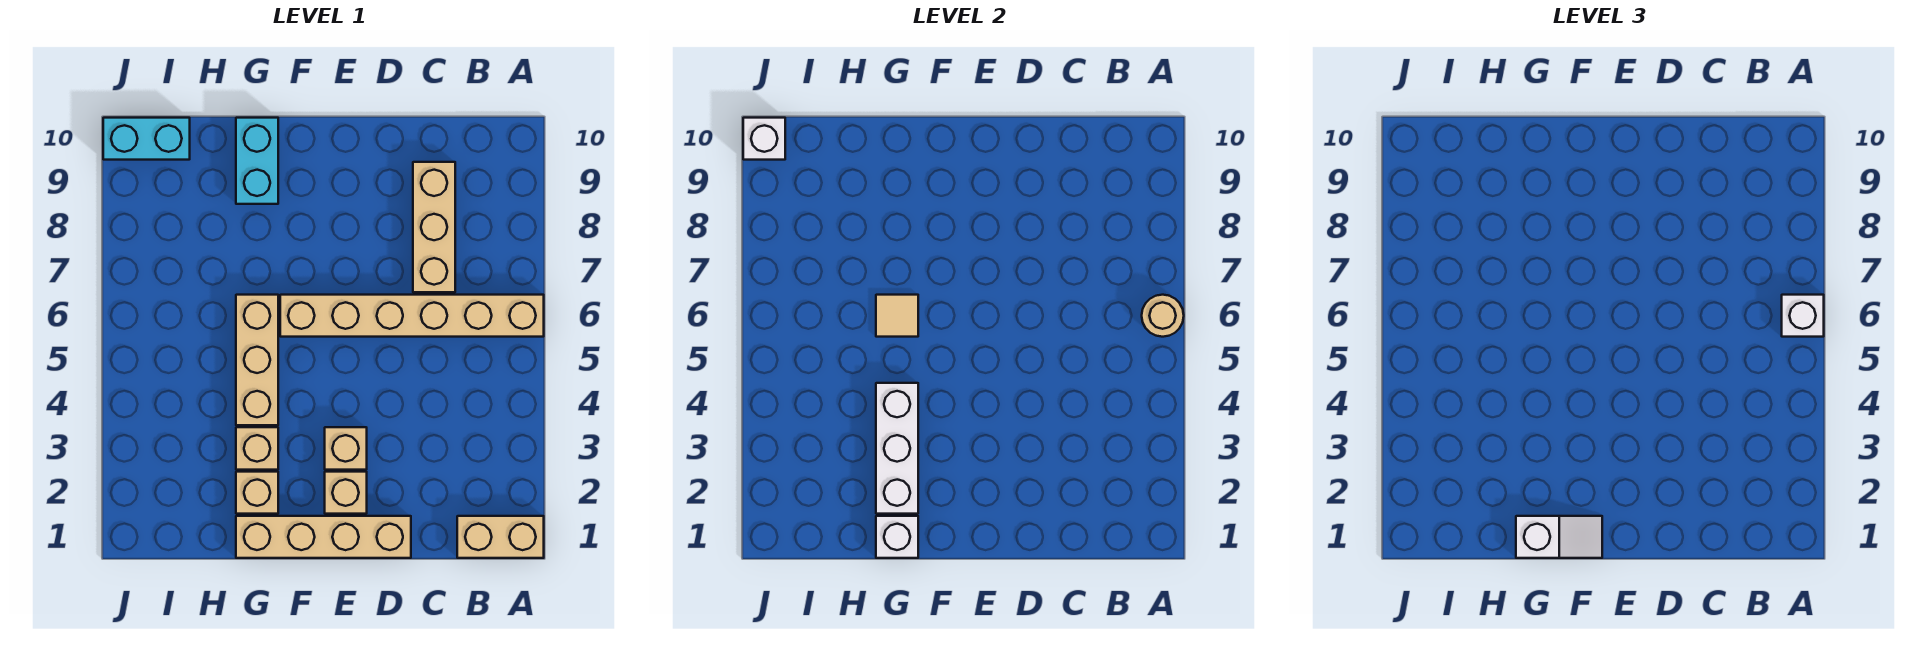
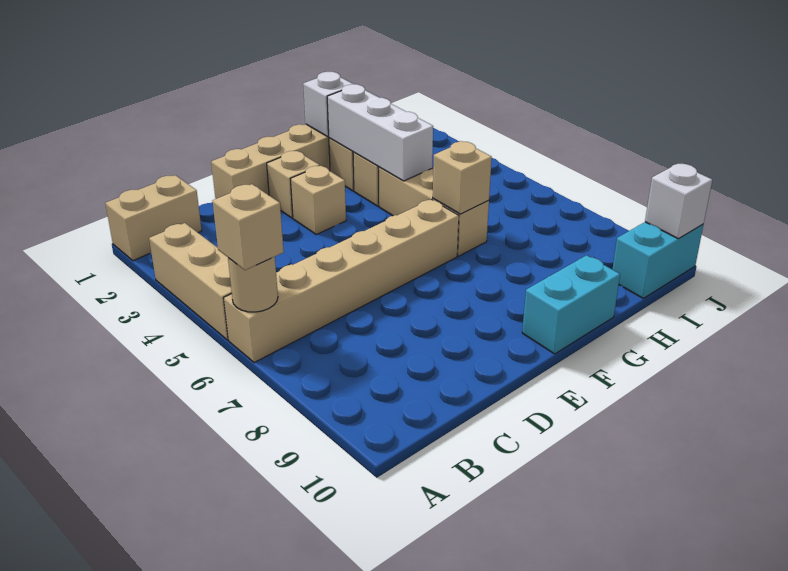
white 1x1 brick [1782,295,1824,337] -> tan 1x1 brick [213,184,284,270]
tan 1x3 brick [413,162,455,292] -> tan 1x3 brick moved to [149,223,232,340]
white 1x2 slope [1516,516,1602,558] -> none
tan 1x1 tile [876,295,918,337] -> tan 1x1 brick [433,141,492,214]
cyan 1x2 brick [236,118,278,204] -> cyan 1x2 brick turned to [522,255,620,354]

